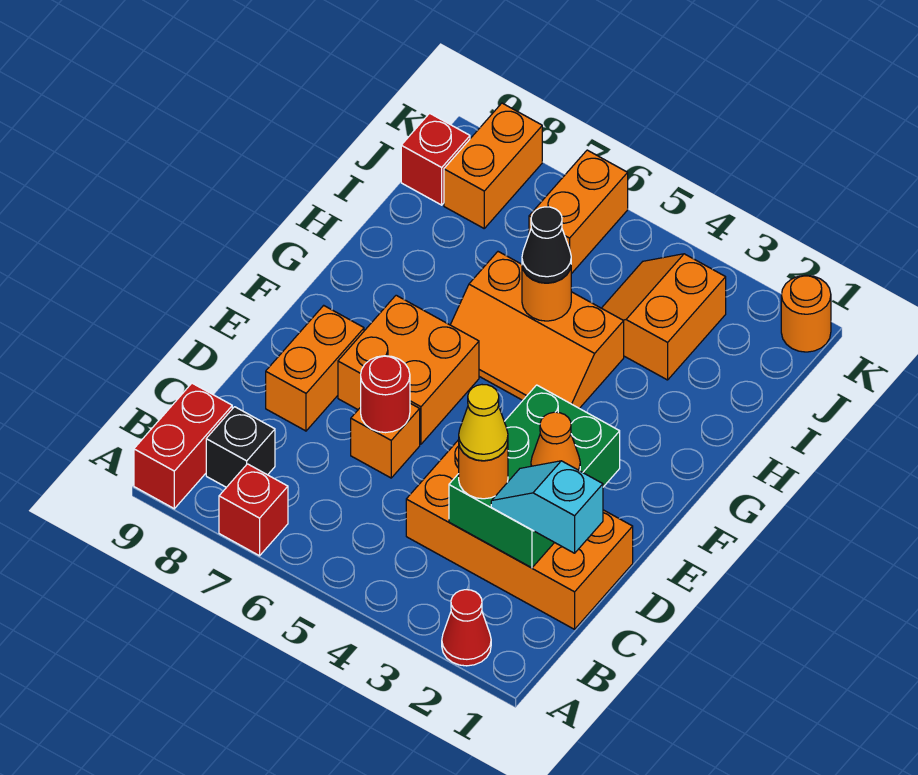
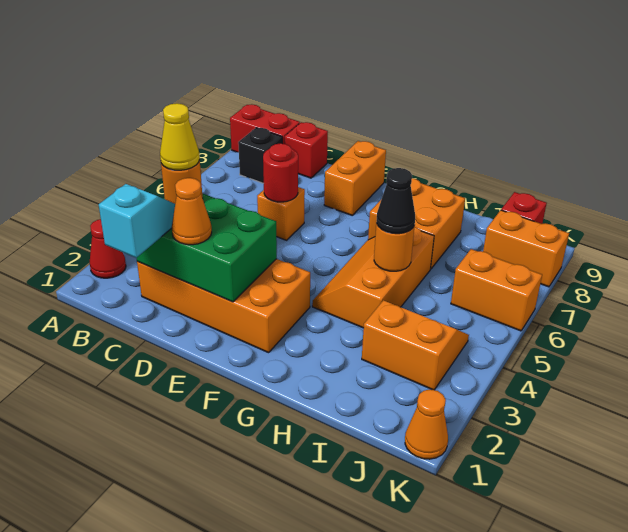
red 1x1 brick [219,464,288,556] -> red 1x1 brick moved to [285,122,328,178]
orange 2x4 brick [406,440,633,629] -> orange 2x4 brick turned to [137,259,310,353]
orange 1x2 brick [266,305,364,431] -> orange 1x2 brick turned to [324,141,386,215]
orange 2x2 brick [338,295,479,444] -> orange 2x2 brick moved to [368,178,465,269]
orange 1x1 round brick [781,275,831,352] -> orange 1x1 cone [405,389,448,459]

